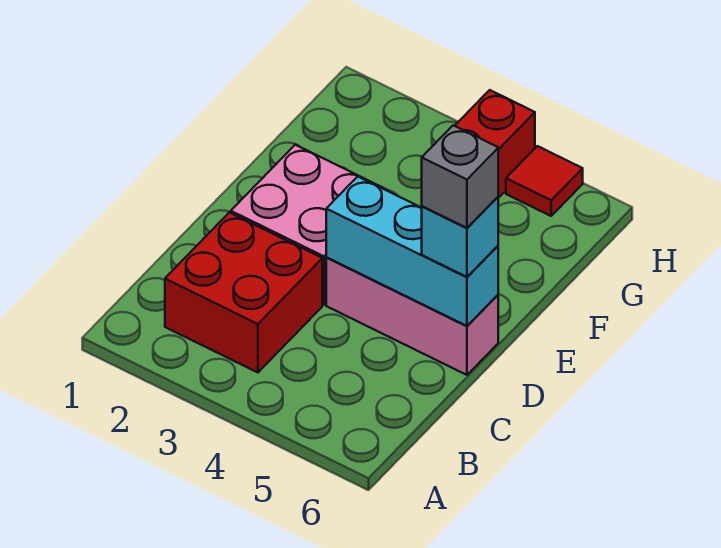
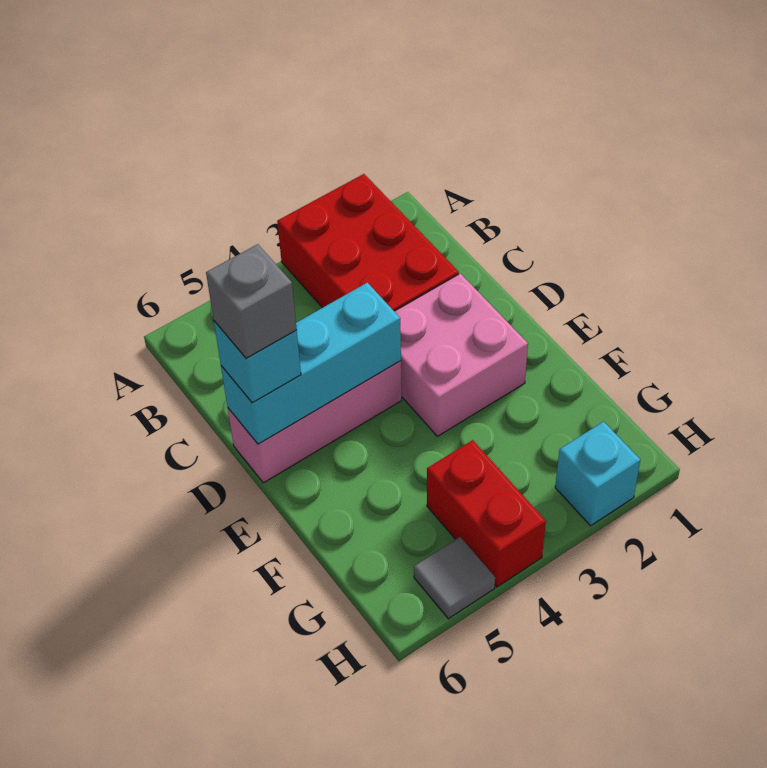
red 2x2 brick [165,212,322,372] -> red 2x3 brick [277,174,459,311]
none -> cyan 1x1 brick [555,422,640,526]
red 1x1 tile [506,146,583,216] -> grey 1x1 tile [414,537,495,619]

